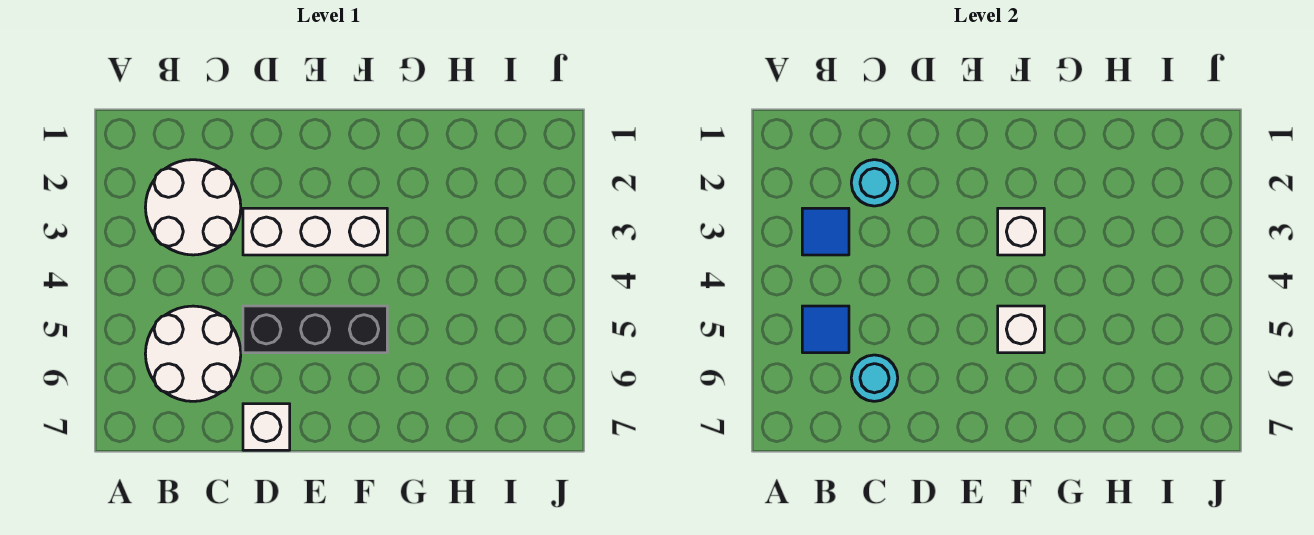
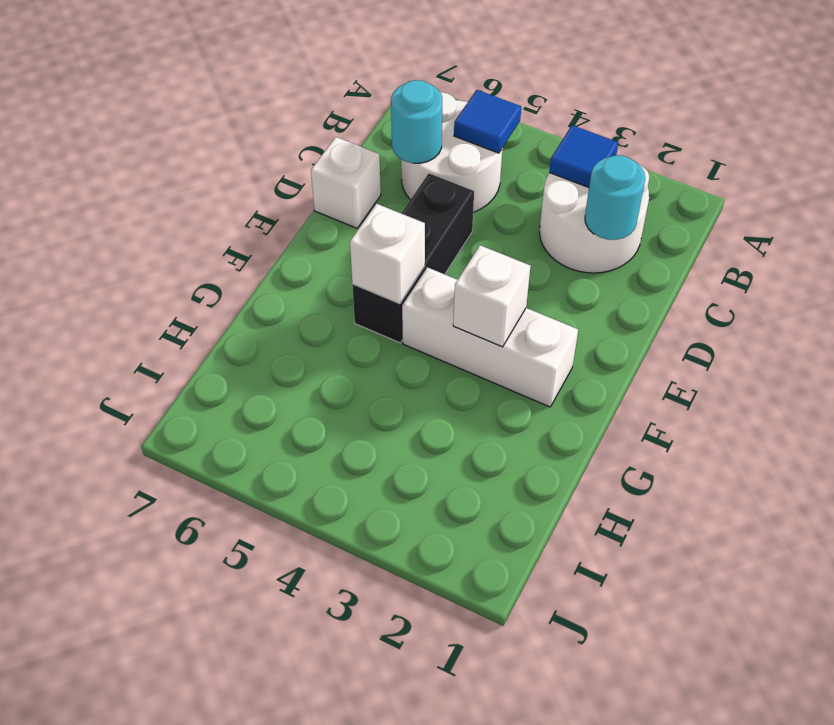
white 1x3 brick [243,208,387,255] -> white 1x3 brick turned to [402,267,578,407]

